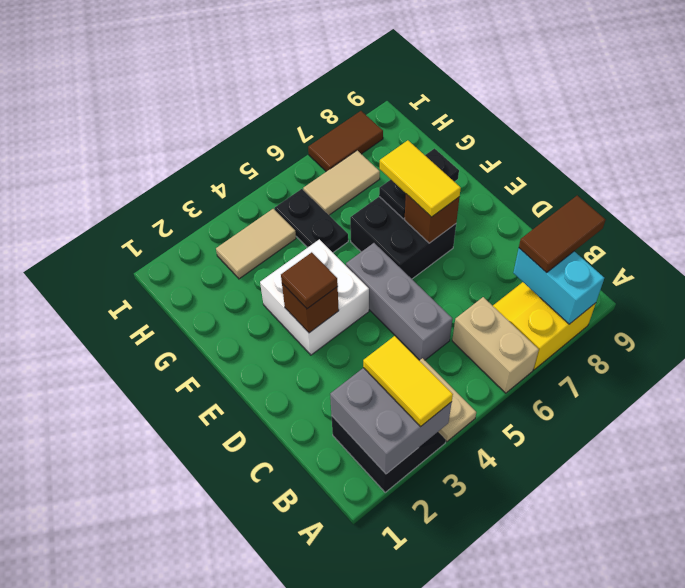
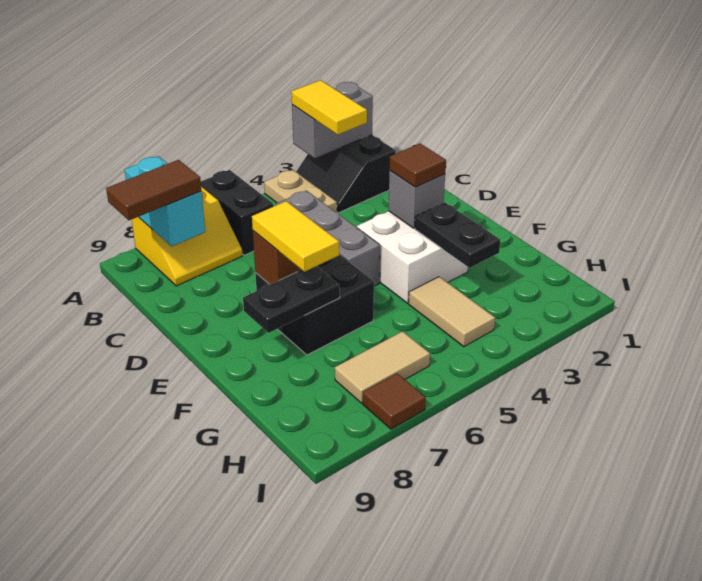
grey 2x2 brick [330,368,452,474] -> grey 1x2 brick [292,82,373,158]
tan 1x2 brick [452,297,539,393] -> black 1x2 brick [201,170,273,255]
brown 1x1 brick [282,284,339,333] -> grey 1x1 brick [389,171,445,228]
black 1x2 plate [275,189,348,252] -> black 1x2 plate moved to [415,203,500,268]
tan 1x2 tile [216,209,296,279] -> tan 1x2 tile turned to [409,277,495,347]
brown 1x2 tile [308,111,383,172] -> brown 1x1 tile [363,373,426,429]

